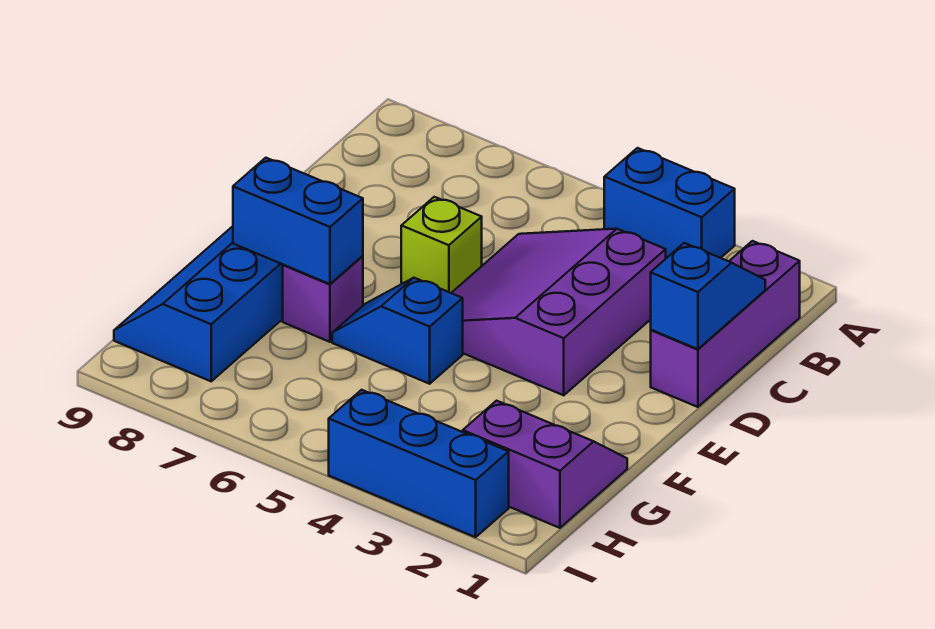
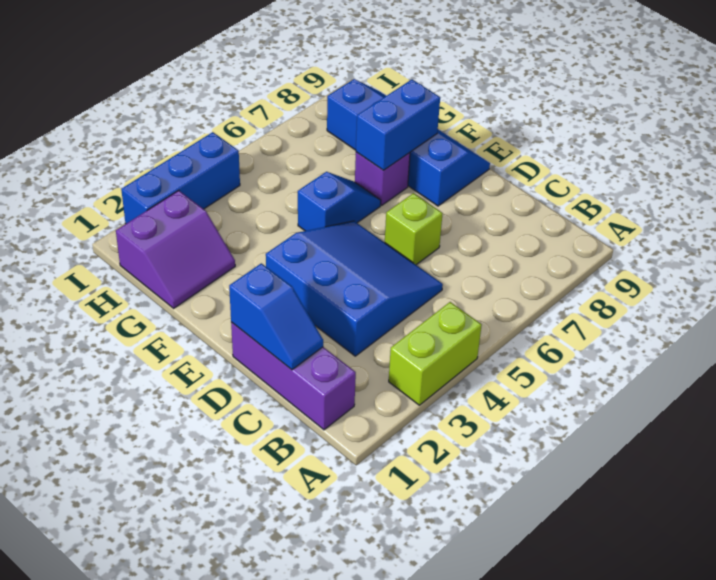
blue 1x2 brick [604,148,735,258] -> lime 1x2 brick [389,302,482,405]
purple 3x3 slope [452,229,666,395] -> blue 3x3 slope [266,221,443,356]

